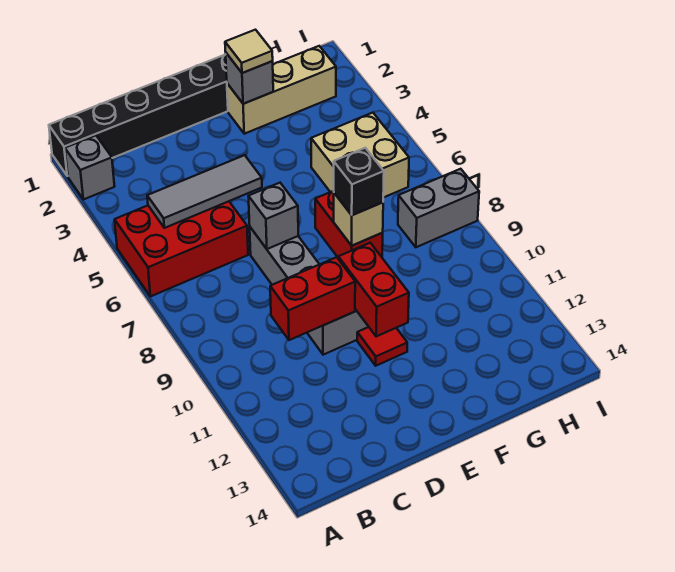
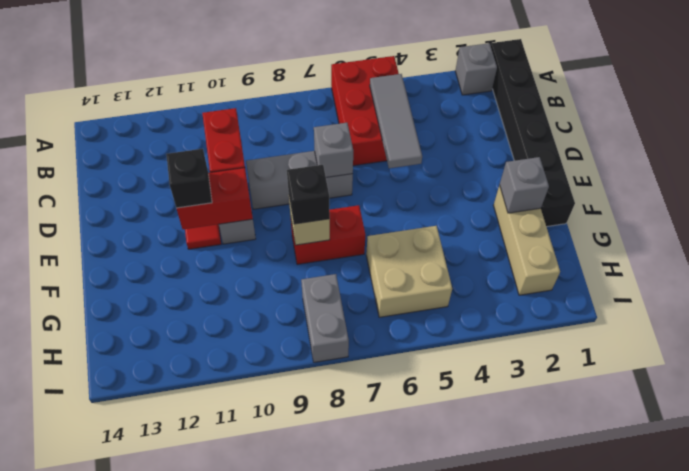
none -> black 1x1 brick [166,149,212,208]
tan 1x1 tile [225,30,273,73] -> none

